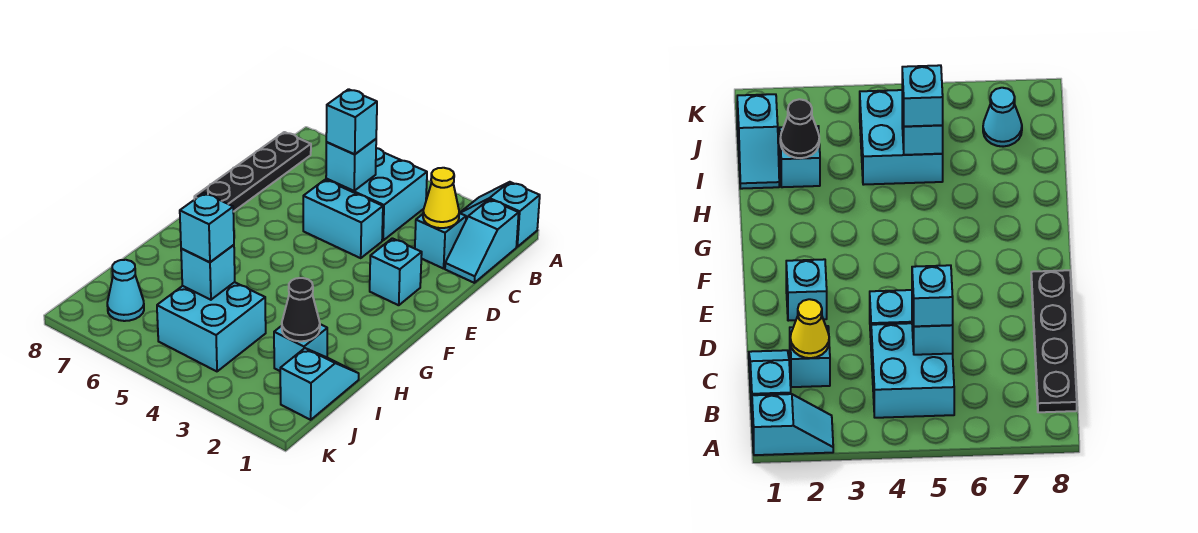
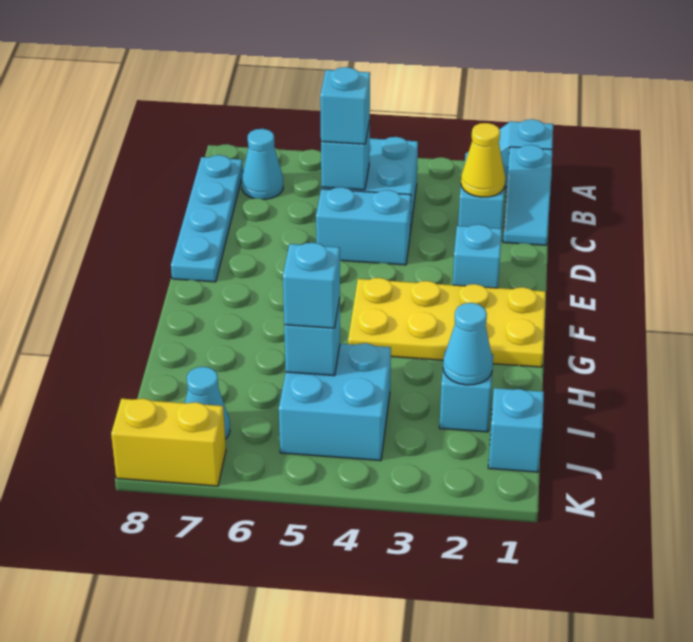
none -> cyan 1x1 cone [242,129,283,199]
black 1x4 plate [194,132,311,212] -> cyan 1x4 plate [171,155,243,282]
none -> yellow 2x4 plate [348,278,546,367]
black 1x1 cone [282,278,320,341] -> cyan 1x1 cone [443,303,493,385]
none -> yellow 1x2 brick [111,398,226,486]

